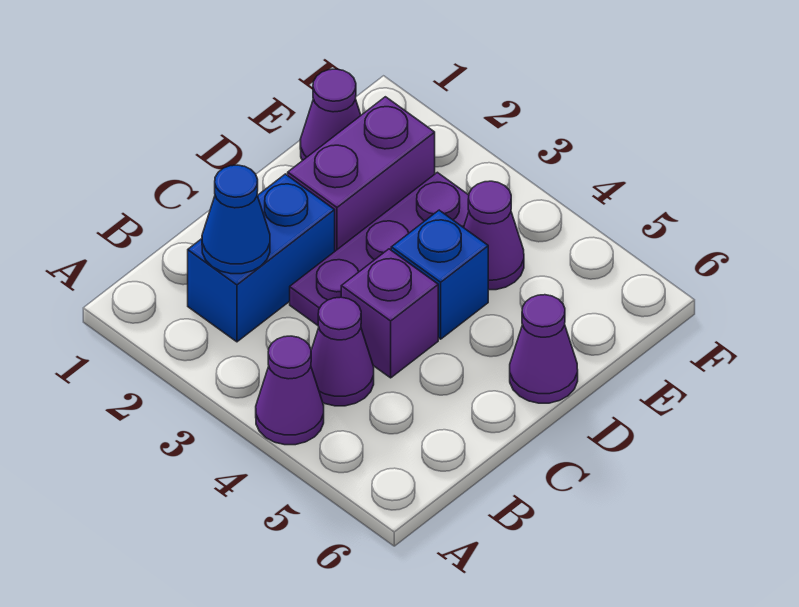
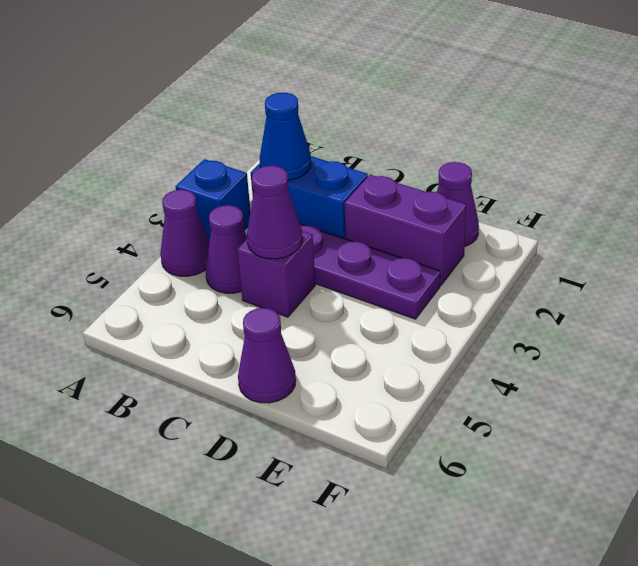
blue 1x1 brick [391,210,488,339] -> blue 1x1 brick moved to [175,159,251,241]
purple 1x1 cone [464,181,524,290] -> purple 1x1 cone moved to [247,166,302,259]

